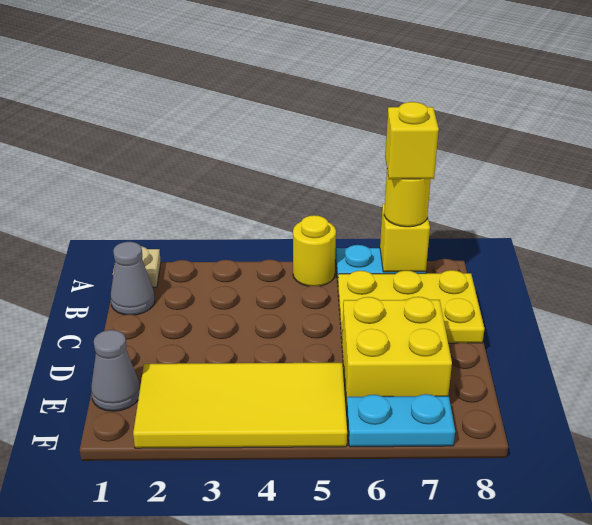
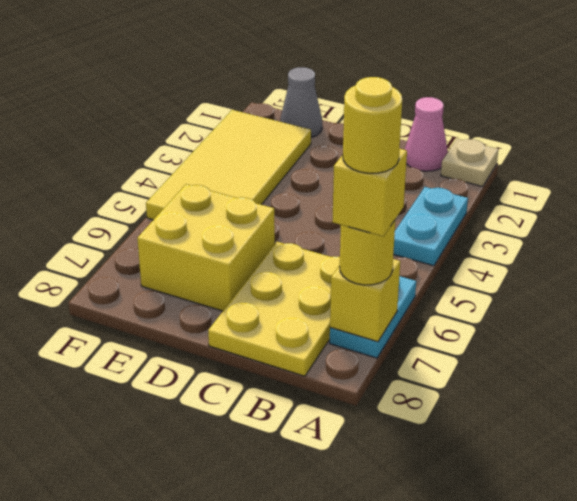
yellow 1x1 round brick [293,215,336,286] -> yellow 1x1 round brick moved to [343,77,402,173]
grey 1x1 cone [111,242,155,315] -> pink 1x1 cone [405,97,448,171]
cyan 1x2 plate [347,394,455,447] -> cyan 1x2 plate moved to [393,187,468,266]

